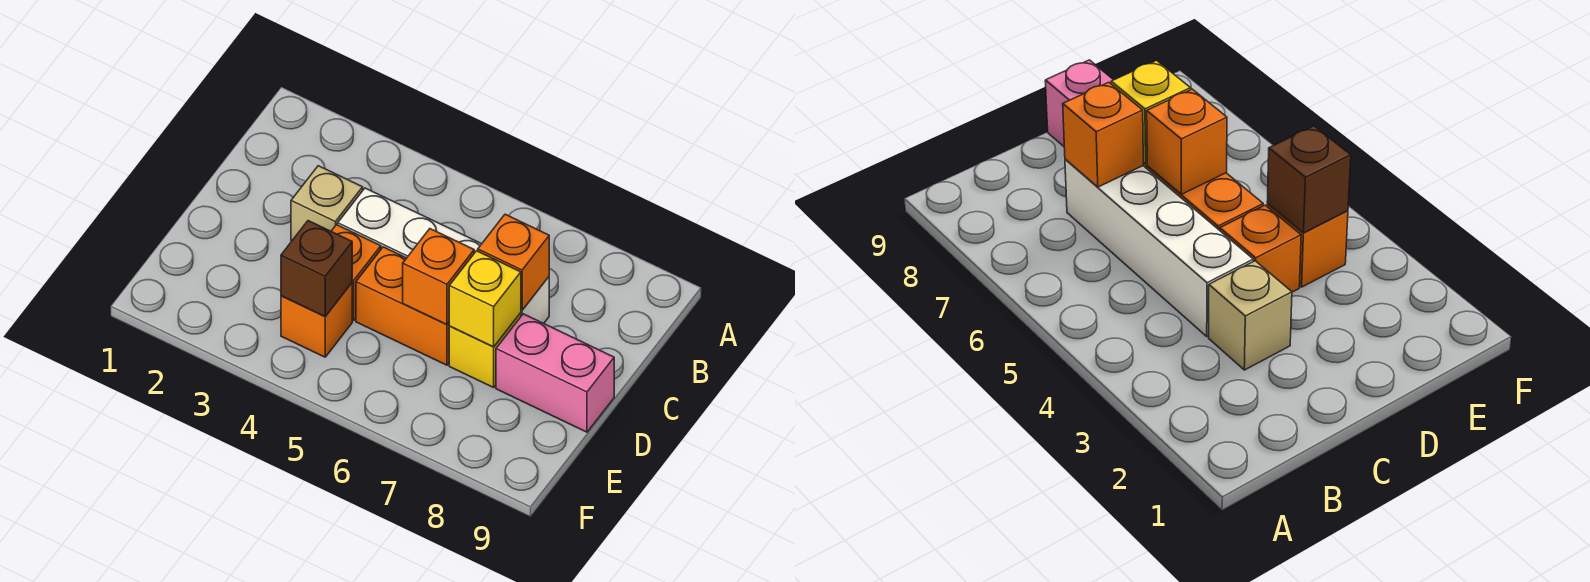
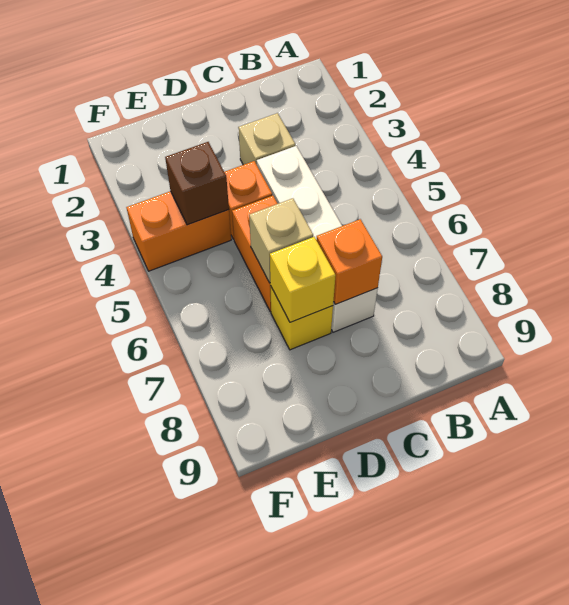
orange 1x1 brick [403,229,474,324] -> tan 1x1 brick [249,198,313,283]
pink 1x2 brick [496,314,614,432] -> none
orange 1x1 brick [281,283,352,357] -> orange 1x2 brick [126,191,231,271]

